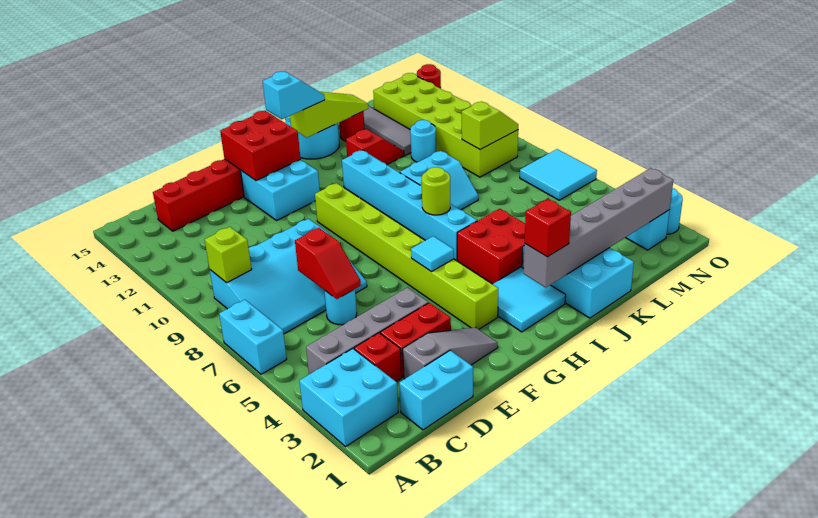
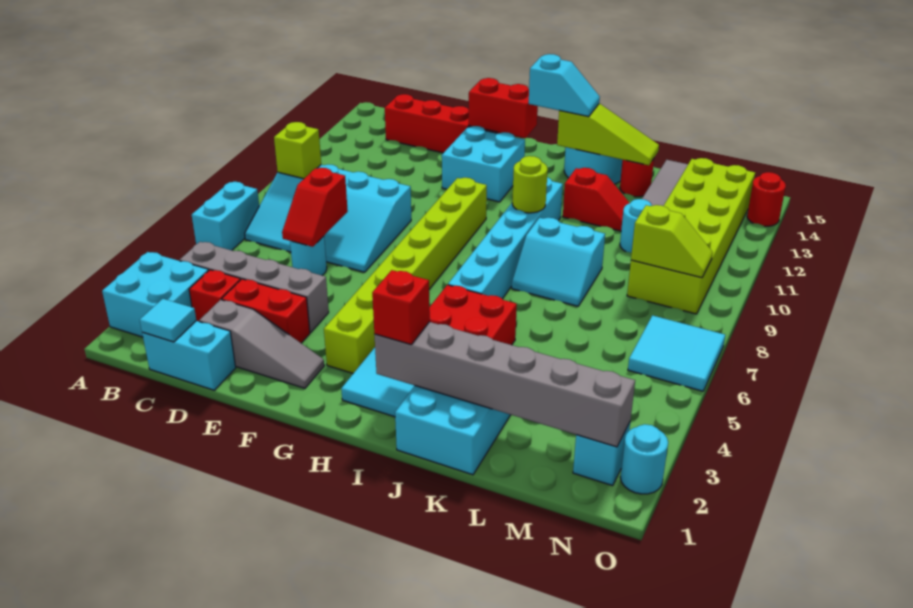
red 2x2 brick [220,111,301,181] -> red 1x2 brick [469,78,538,138]
cyan 1x1 tile [411,236,454,272] -> cyan 1x1 tile moved to [140,299,196,342]
lime 1x1 round brick [422,167,450,215] -> lime 1x1 round brick moved to [512,156,548,213]

